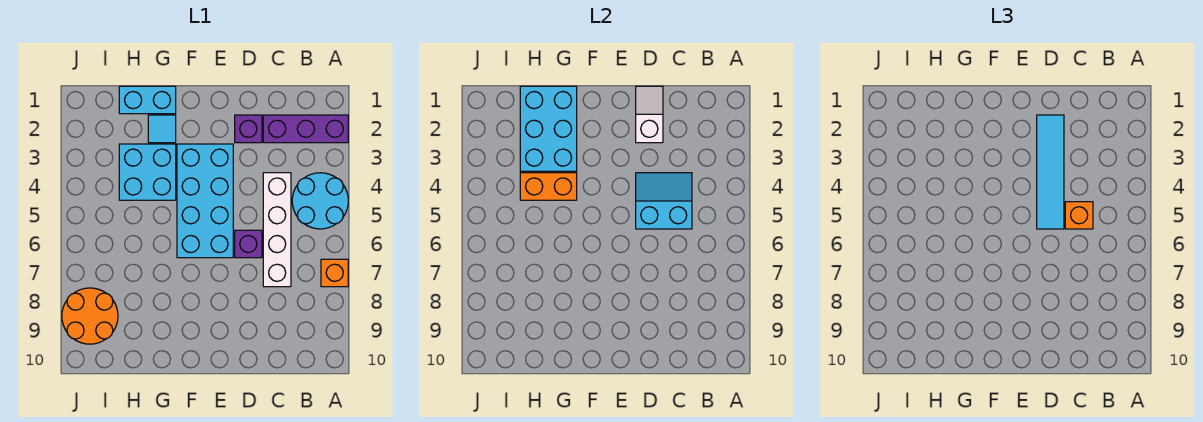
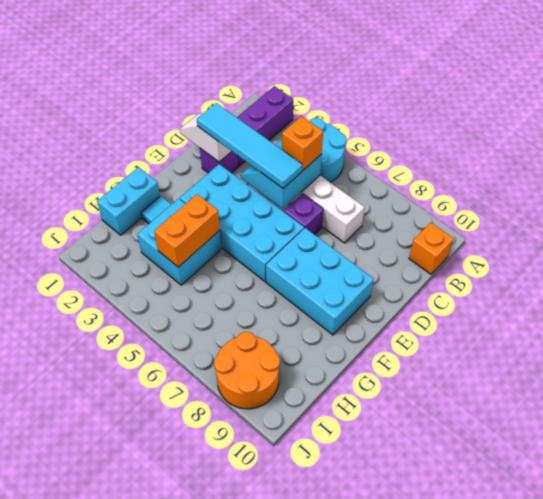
orange 1x1 brick [321,259,348,287] -> orange 1x1 brick moved to [409,223,453,274]
cyan 2x3 brick [520,86,577,171] -> cyan 2x3 brick moved to [266,228,374,335]

